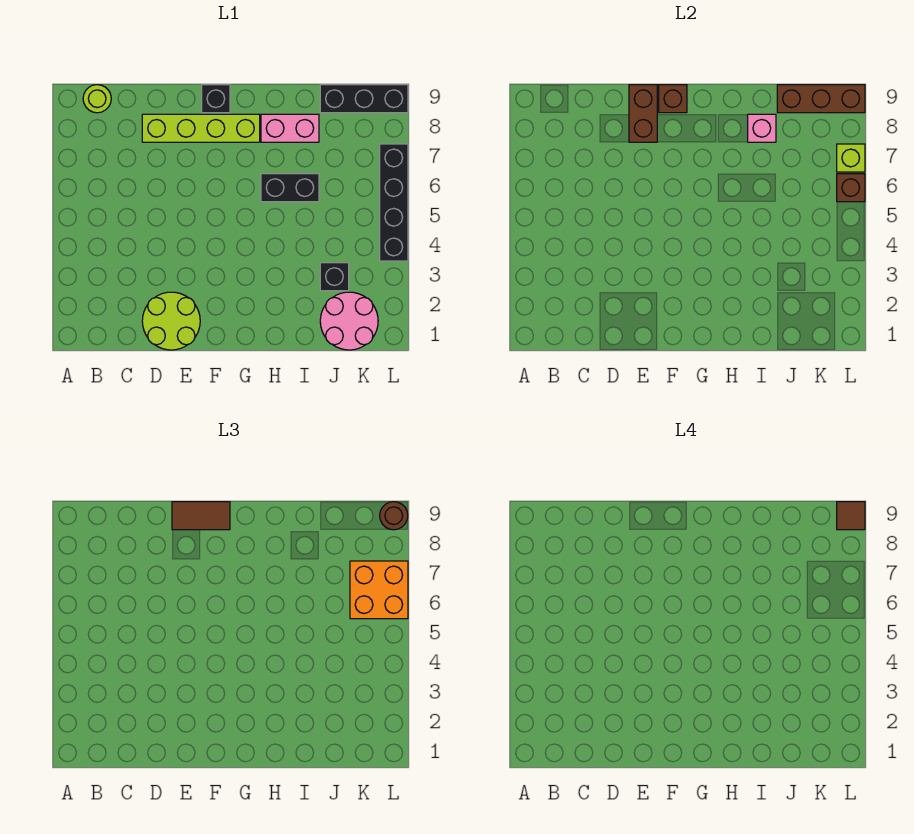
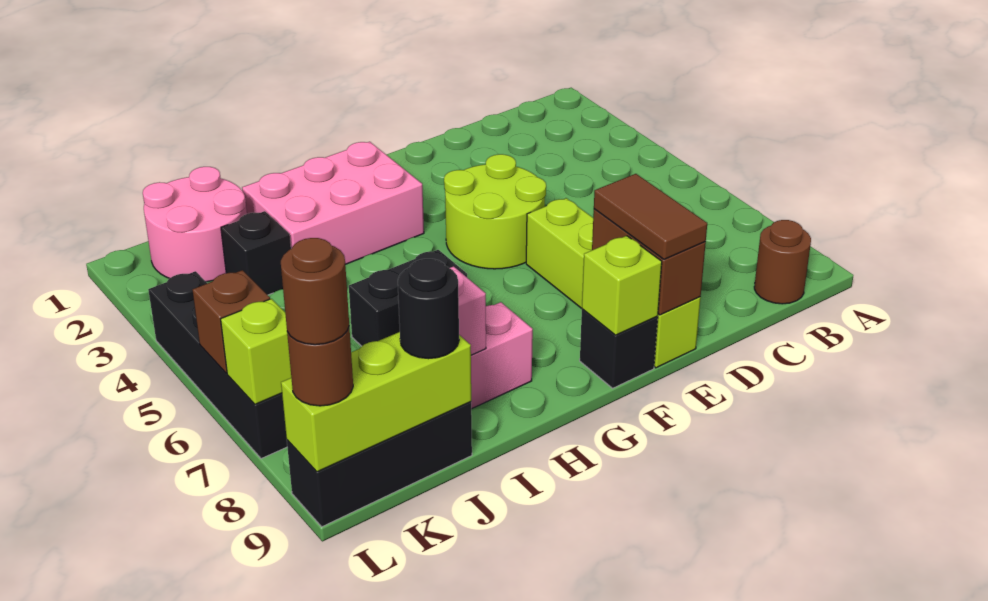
lime 1x1 round brick [83,85,111,113] -> brown 1x1 round brick [754,220,811,304]
lime 2x2 round brick [142,292,200,350] -> lime 2x2 round brick moved to [444,154,546,269]
lime 1x4 brick [142,114,260,142] -> lime 1x4 brick turned to [526,198,701,368]
brown 1x2 tile [172,502,230,530] -> brown 1x2 tile turned to [594,174,707,259]
brown 1x1 brick [659,85,687,113] -> lime 1x1 brick [582,236,662,335]
none -> pink 2x3 brick [242,142,424,265]
brown 1x3 brick [777,85,865,113] -> lime 1x3 brick [281,332,471,472]
none -> black 1x1 round brick [398,259,459,359]
orange 2x2 brick [350,561,408,619] -> none
brown 1x1 tile [837,502,865,530] -> brown 1x1 round brick [281,238,349,345]

